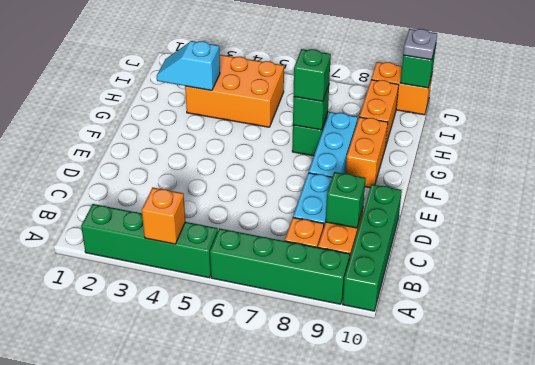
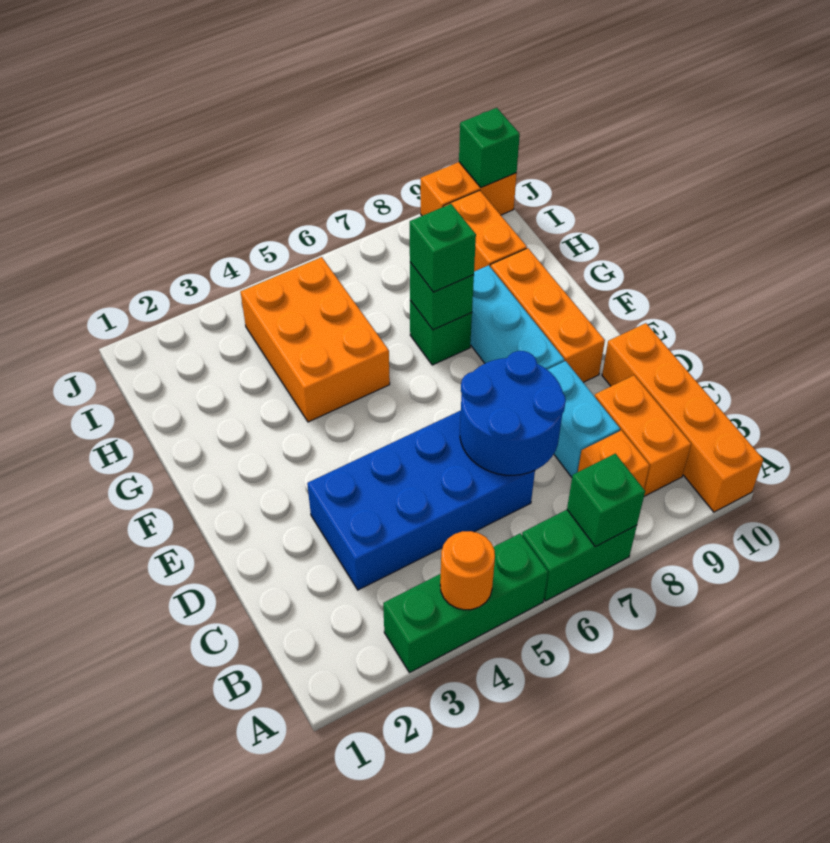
green 1x4 brick [81,204,218,278] -> green 1x3 brick [383,534,548,673]
orange 1x1 brick [142,188,185,244] -> orange 1x1 round brick [440,531,495,610]
green 1x4 brick [210,228,350,304] -> green 1x2 brick [522,510,637,601]
green 1x4 brick [343,184,402,311] -> orange 1x4 brick [602,323,763,512]
none -> blue 2x4 brick [307,411,535,590]
none -> blue 2x2 round brick [460,351,566,475]
green 1x1 brick [326,172,366,228] -> green 1x1 brick moved to [567,454,645,547]
orange 1x2 brick [346,117,388,188] -> orange 1x3 brick [491,248,605,382]
cyan 1x2 slope [157,41,220,90] -> none
orange 2x3 brick [185,55,284,127] -> orange 2x3 brick turned to [241,257,390,422]
grey 1x1 plate [403,29,437,60] -> none

